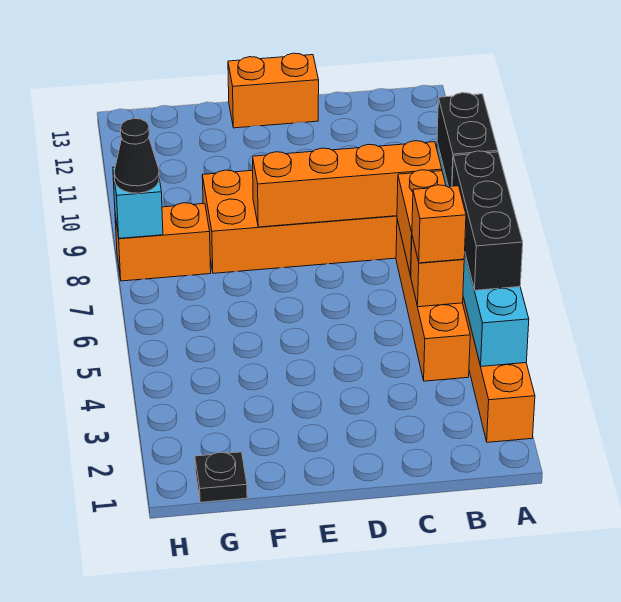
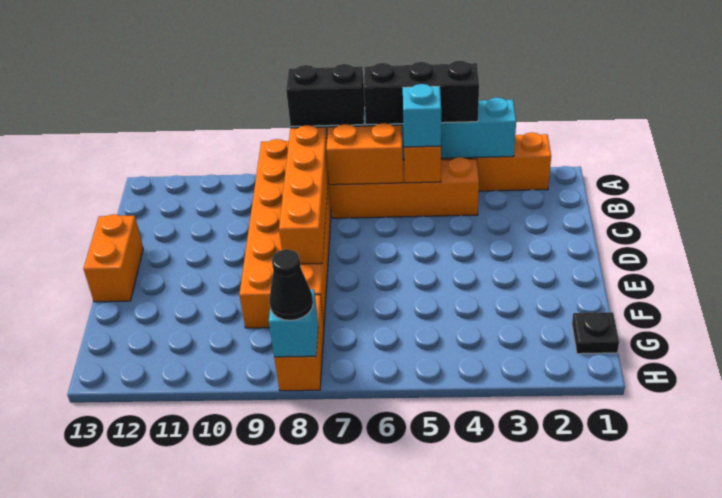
orange 1x1 brick [412,185,466,263] -> cyan 1x1 brick [403,84,441,147]

